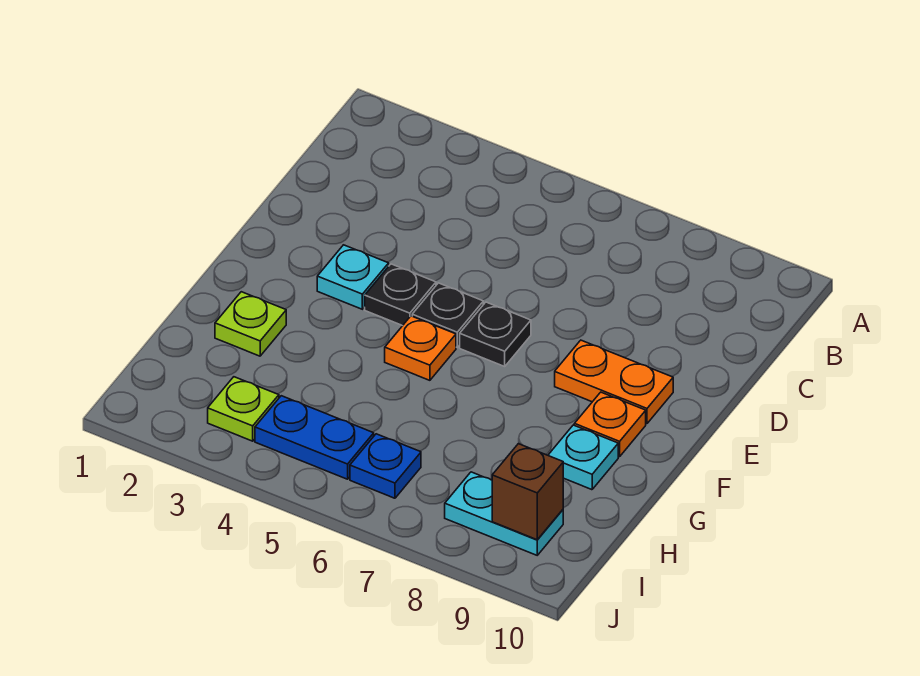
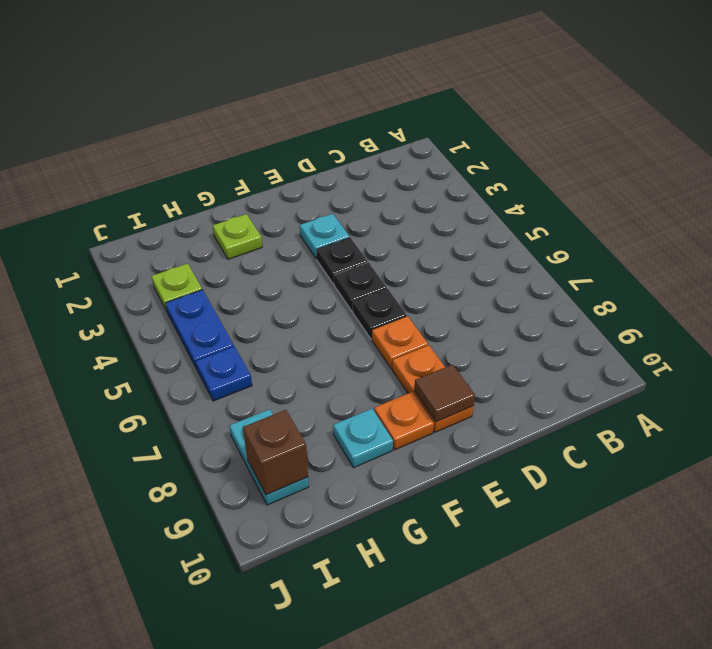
none -> brown 1x1 tile [414,365,475,422]
orange 1x1 plate [385,316,456,380] -> orange 1x1 plate moved to [372,316,428,369]

